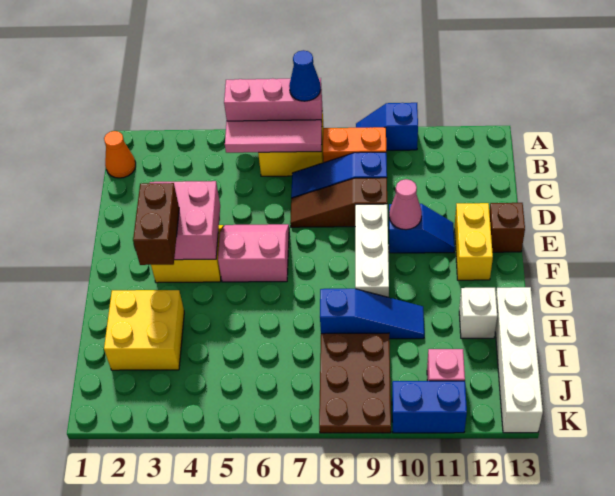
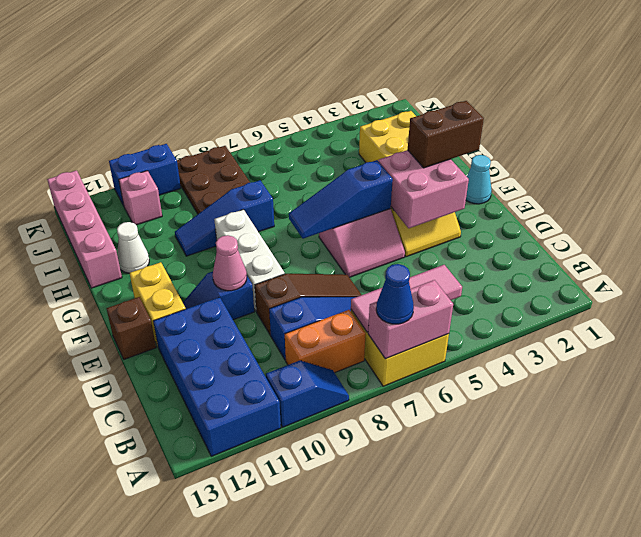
pink 1x3 brick [224,78,322,122] -> pink 1x2 brick [368,280,453,359]
none -> blue 2x4 brick [153,297,281,456]
orange 1x1 cone [104,131,136,178] -> none
none -> cyan 1x1 cone [466,155,492,204]
brown 1x2 brick [133,183,179,265] -> brown 1x2 brick turned to [408,101,484,168]
none -> blue 1x3 slope [289,160,393,239]
white 1x1 brick [459,288,497,338] -> white 1x1 cone [117,222,149,273]
white 1x4 brick [495,287,543,433] -> pink 1x4 brick [47,170,122,288]

